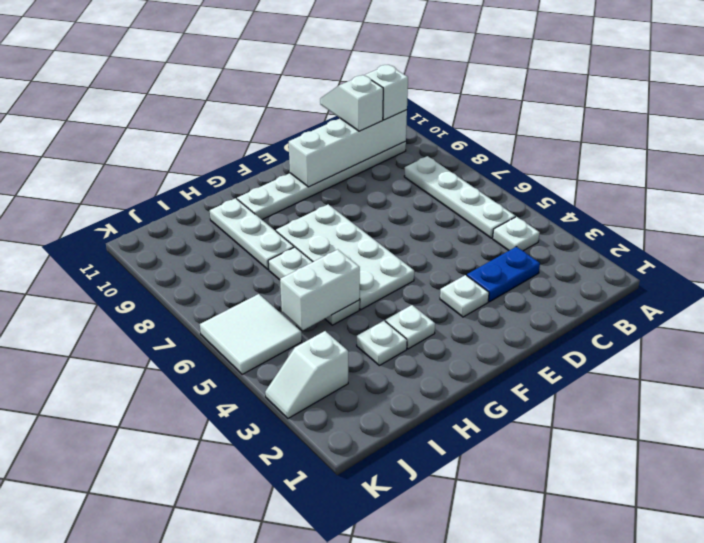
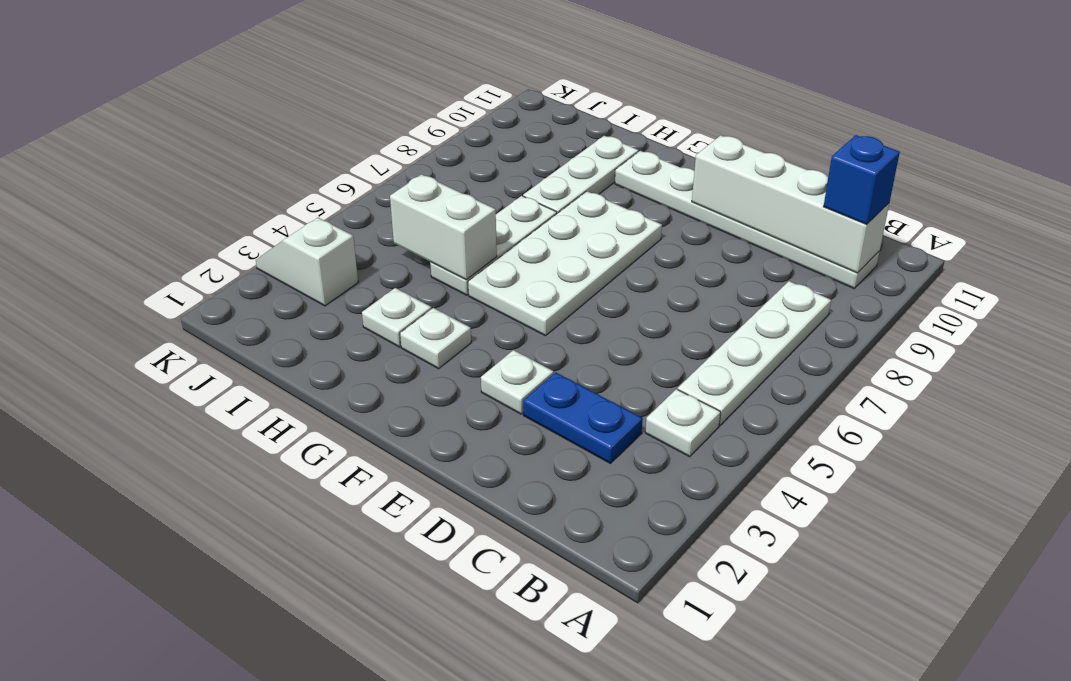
white 1x1 brick [365,65,408,120] -> blue 1x1 brick [823,135,900,224]
white 1x2 slope [320,75,383,131] -> none
white 2x2 tile [200,294,302,374] -> none

